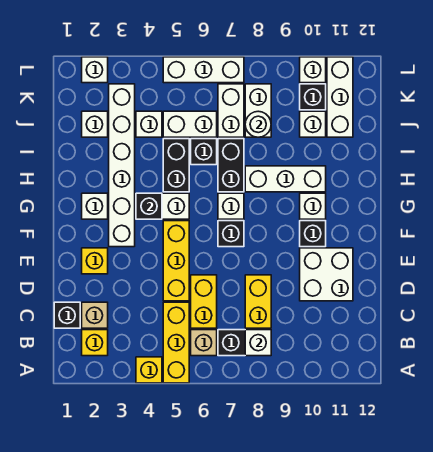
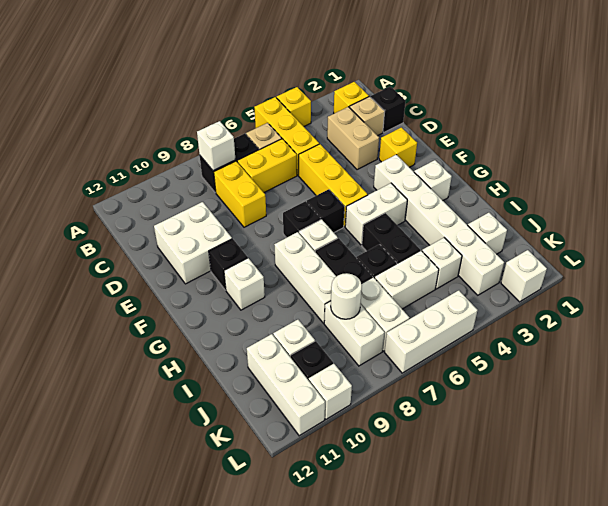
none -> tan 1x2 brick [327,107,379,170]
yellow 1x2 brick [191,275,217,328] -> yellow 1x2 brick turned to [237,139,297,192]
black 1x1 brick [136,193,162,219] -> black 1x1 brick moved to [307,189,345,232]
white 1x3 brick [245,166,326,192] -> white 1x3 brick turned to [274,232,336,323]

